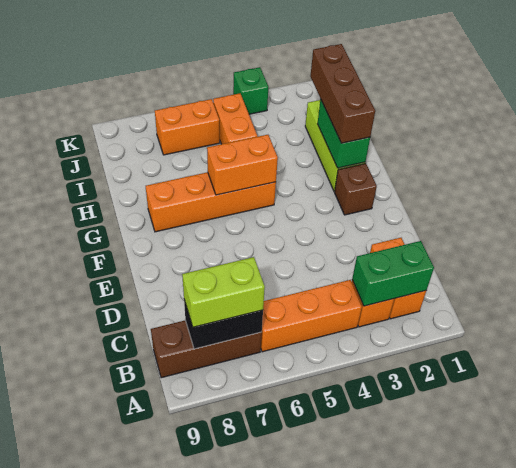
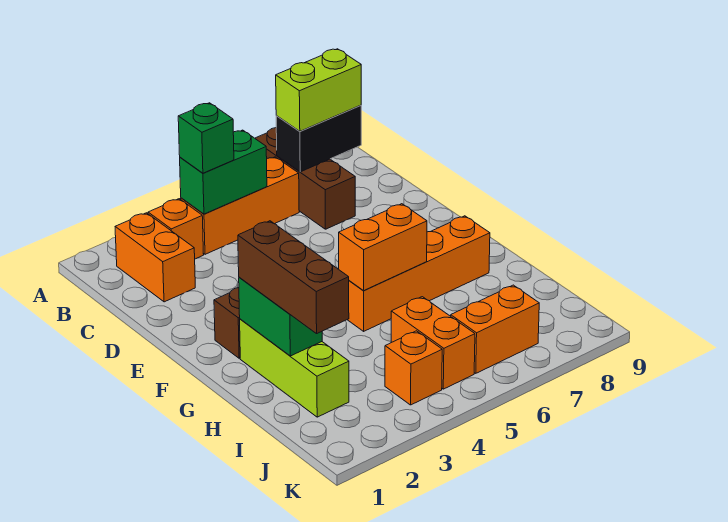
green 1x2 brick [352,241,434,306] -> green 1x2 brick moved to [180,130,267,214]
brown 1x3 brick [151,320,262,378] -> brown 1x3 brick turned to [255,128,355,229]
none -> orange 1x1 brick [385,331,442,405]
green 1x1 brick [233,67,268,114] -> green 1x1 brick moved to [178,103,234,173]

